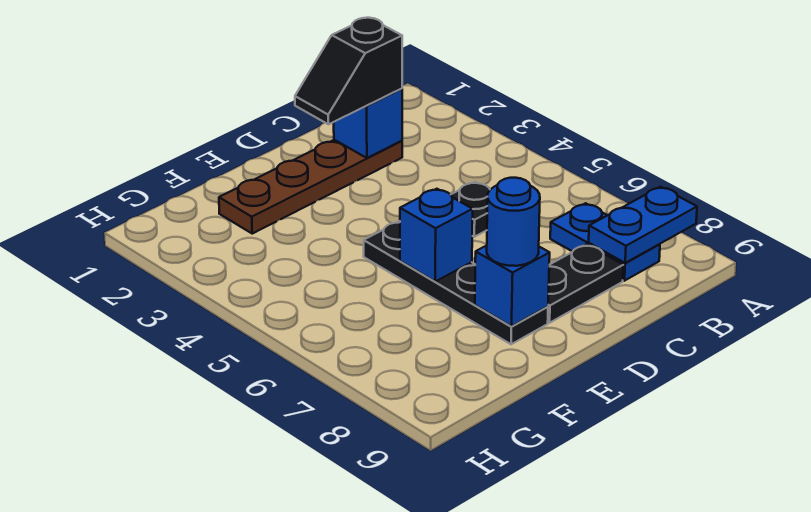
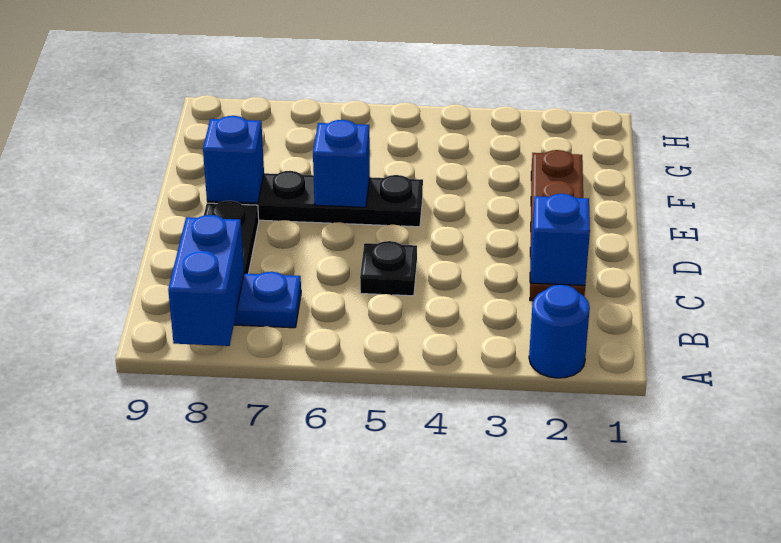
blue 1x2 plate [589,187,697,263] -> blue 1x2 brick [168,215,244,346]
black 1x2 slope [295,18,402,124] -> none
blue 1x1 round brick [487,178,540,266] -> blue 1x1 round brick moved to [529,285,590,378]

